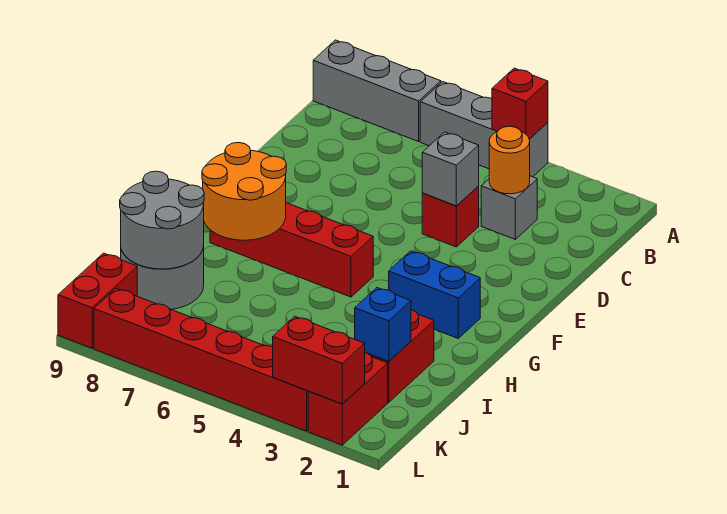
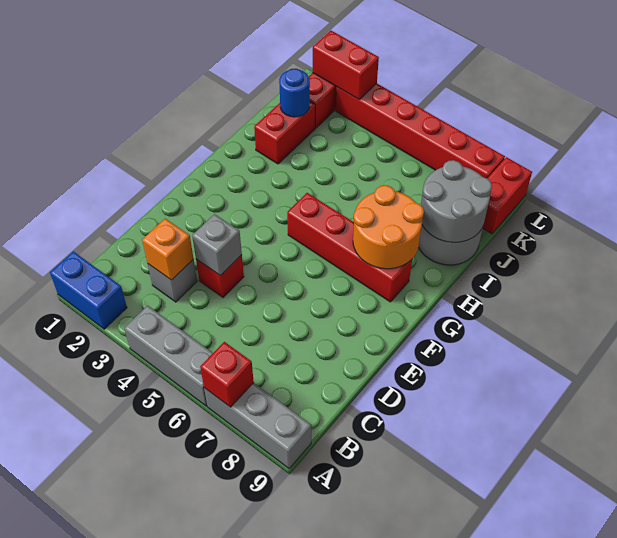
red 1x1 brick [492,68,548,139] -> red 1x1 brick moved to [200,342,254,407]
orange 1x1 round brick [489,126,530,194] -> orange 1x1 brick [142,219,194,280]
blue 1x2 brick [389,251,480,338] -> blue 1x2 brick moved to [50,252,127,329]
blue 1x1 brick [355,288,411,362] -> blue 1x1 round brick [279,69,310,117]

